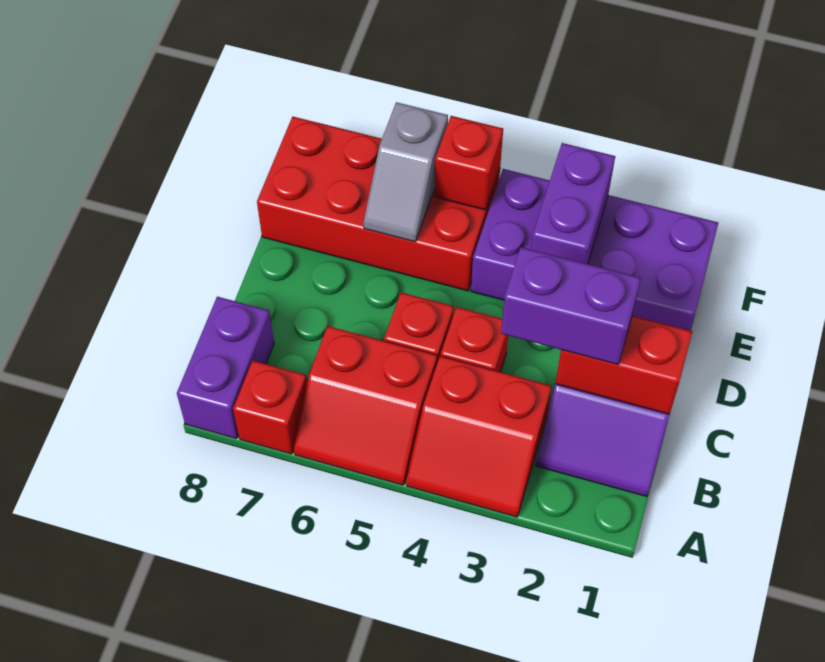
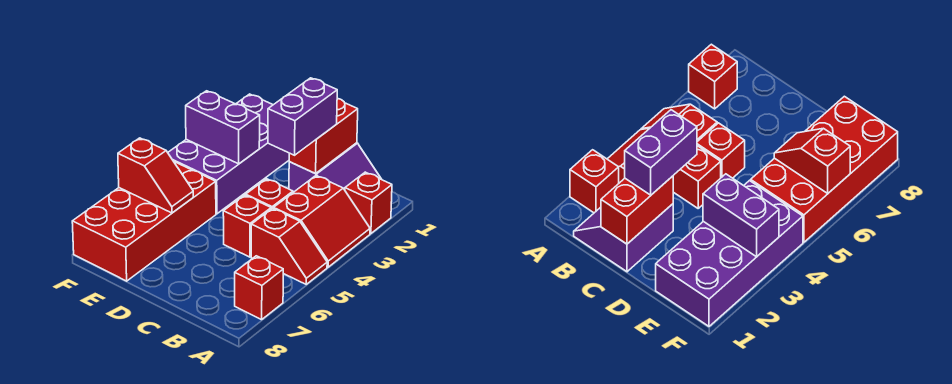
red 2x2 slope [294,326,437,485] -> red 1x2 slope [251,208,327,284]
purple 1x2 brick [177,297,274,439] -> none
grey 1x2 slope [364,102,448,242] -> red 1x2 slope [118,138,193,213]
red 1x1 brick [434,116,503,210] -> red 1x1 brick moved to [345,172,392,234]

